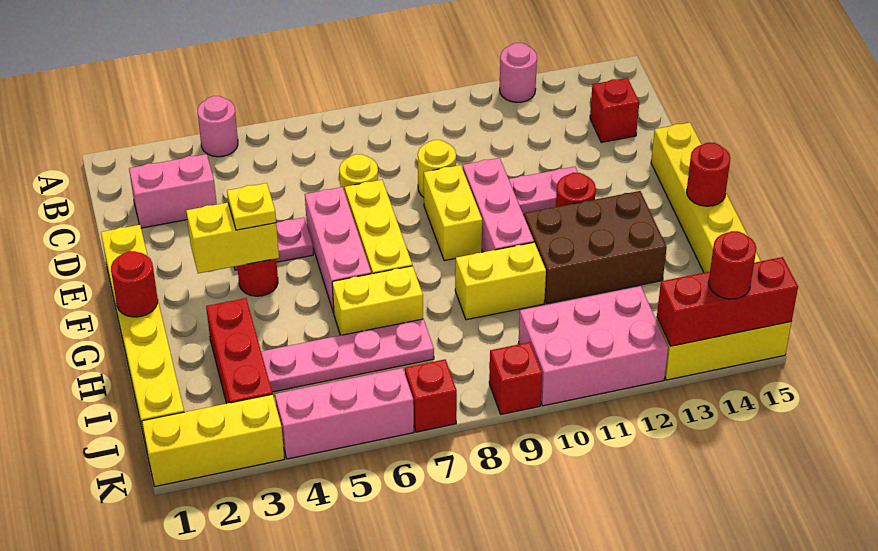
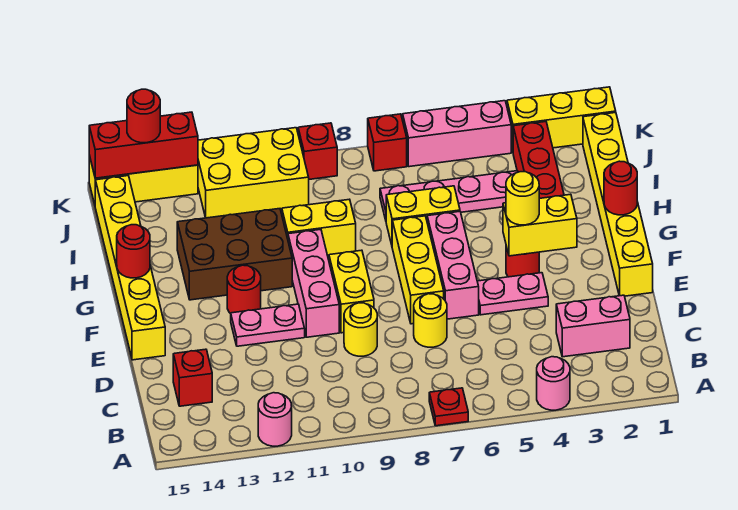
none -> red 1x1 plate [429,388,468,426]
yellow 1x1 plate [227,183,276,230] -> yellow 1x1 round brick [506,172,539,225]
pink 2x3 brick [518,286,668,406] -> yellow 2x3 brick [198,128,309,218]

